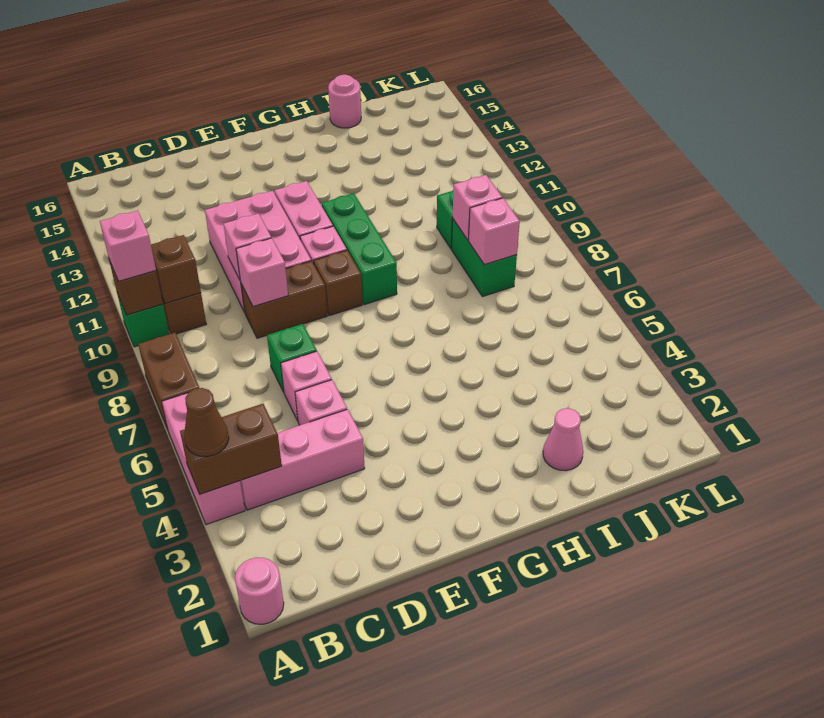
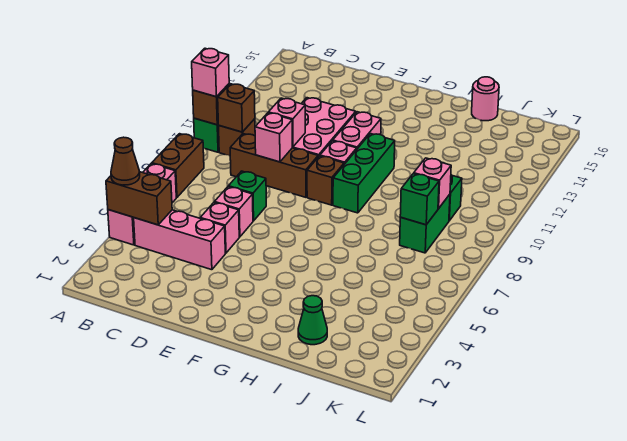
pink 1x1 round brick [235,557,284,624] -> none
brown 1x2 brick [241,261,327,338] -> brown 1x3 brick [230,134,318,197]
pink 1x1 cone [543,408,583,471] -> green 1x1 cone [298,296,327,345]
pink 1x1 brick [469,198,520,265] -> green 1x1 brick [400,174,439,225]

